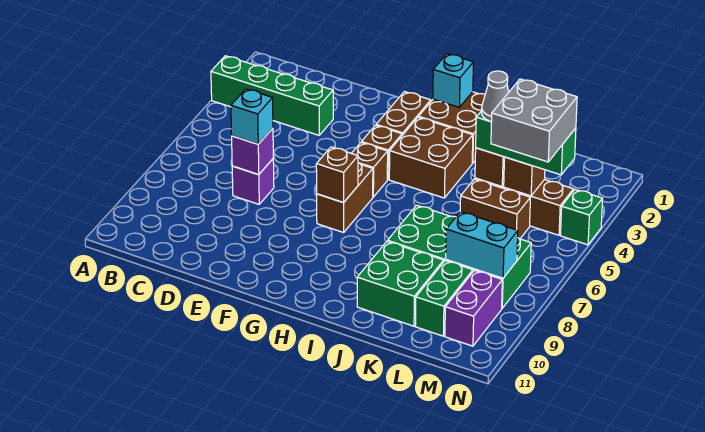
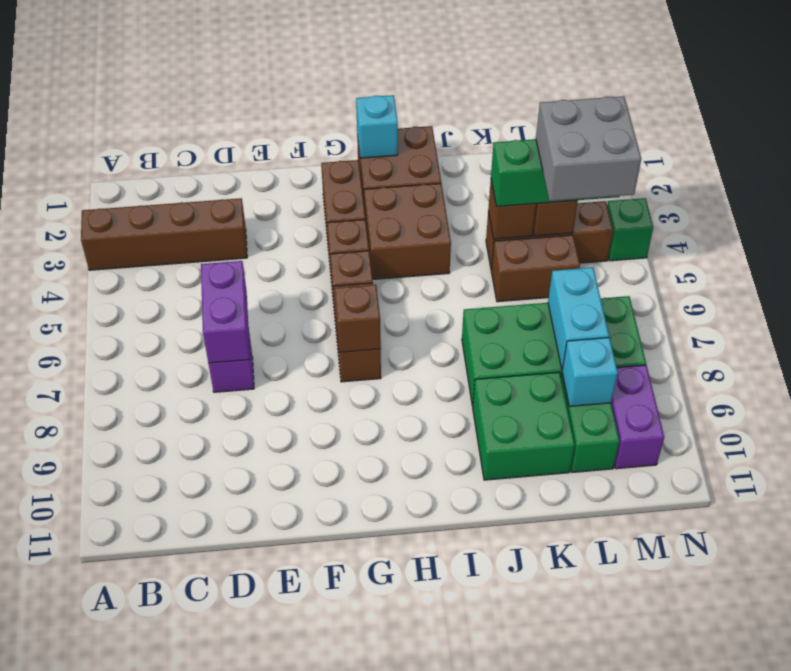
green 1x4 brick [211,56,333,135] -> brown 1x4 brick [81,198,247,270]
purple 1x1 brick [232,128,273,175] -> purple 1x2 brick [201,261,250,363]
cyan 1x1 brick [231,89,273,144] -> cyan 1x1 brick moved to [562,338,618,406]
grey 1x1 cone [482,71,509,122] -> none
cyan 1x2 brick [446,212,518,278] -> cyan 1x2 brick turned to [548,268,609,370]

